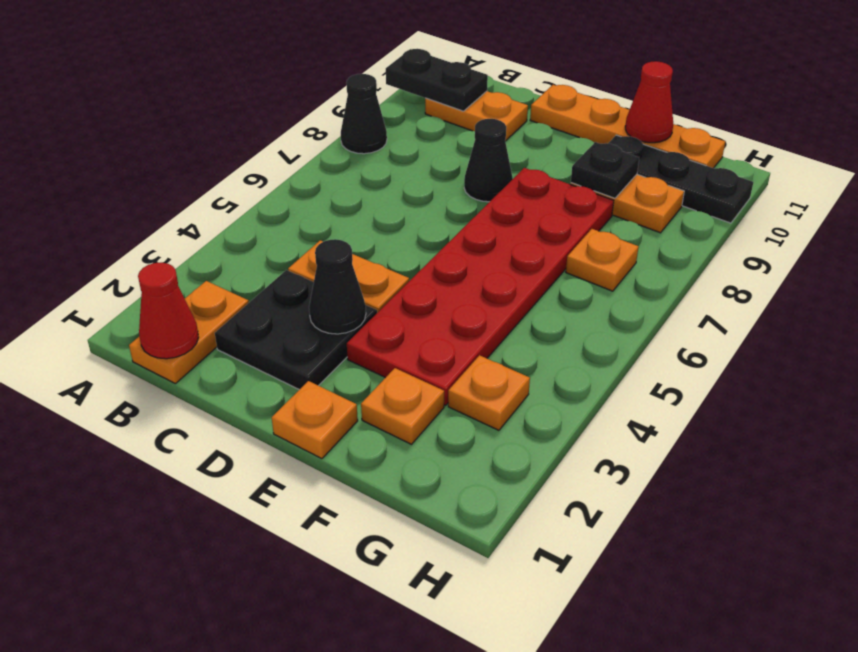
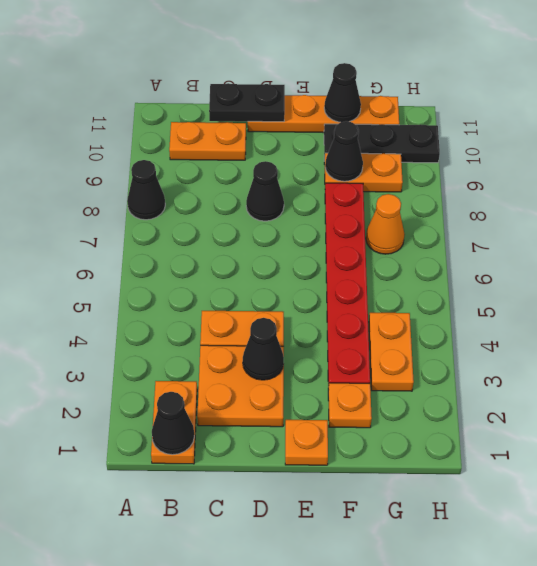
black 1x2 plate [386,49,488,111] -> black 1x2 plate moved to [209,83,285,122]
red 1x1 cone [138,263,199,359] -> black 1x1 cone [152,392,194,455]
black 2x2 plate [215,270,377,390] -> orange 2x2 plate [197,345,284,427]
red 2x6 plate [347,168,614,405] -> red 1x6 plate [325,183,370,390]
black 1x1 plate [571,142,639,198] -> black 1x1 cone [325,121,363,181]
red 1x1 cone [625,61,673,143] -> black 1x1 cone [324,63,361,122]
orange 1x1 plate [448,355,530,430] -> orange 1x2 plate [369,313,414,391]
orange 1x1 plate [566,229,638,291] -> orange 1x1 cone [366,194,405,254]

